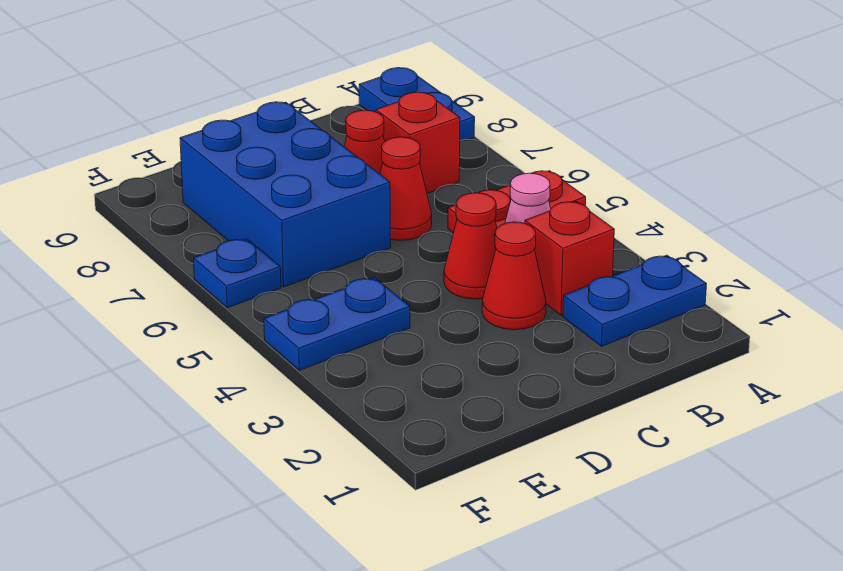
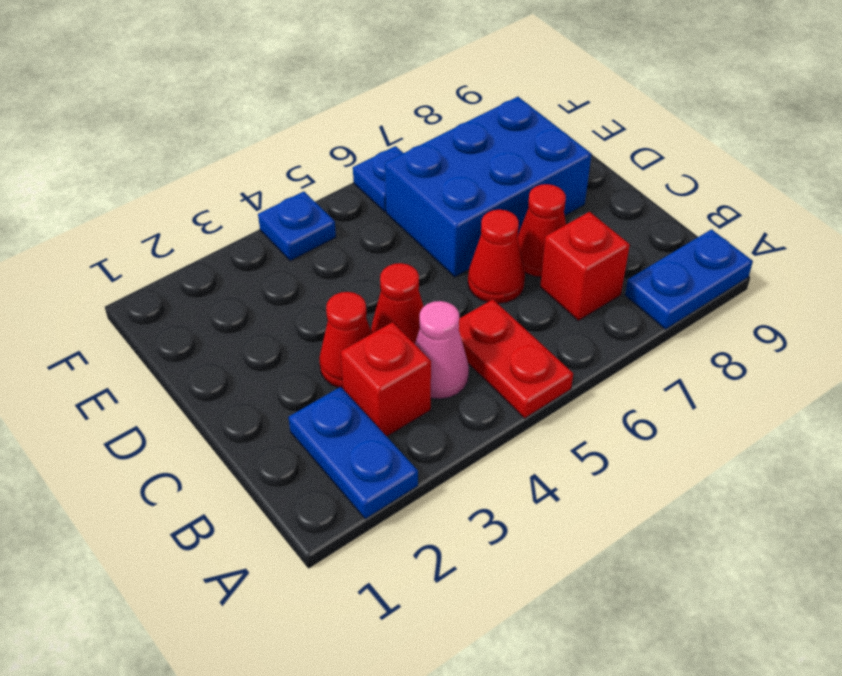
blue 1x2 plate [264,278,410,370] -> blue 1x1 plate [258,191,336,261]

